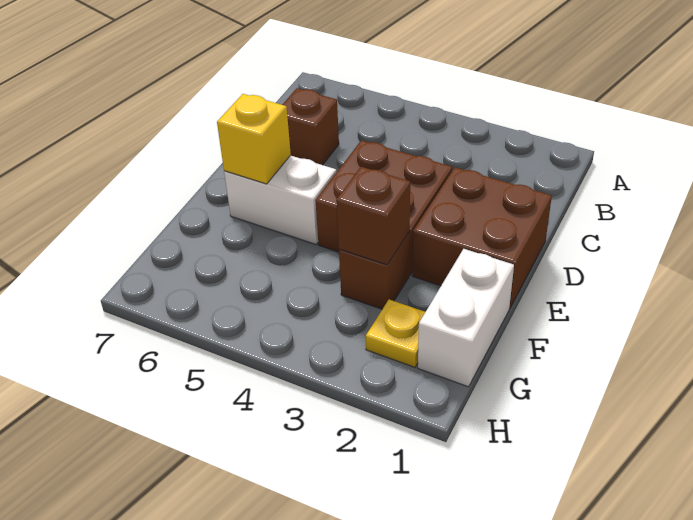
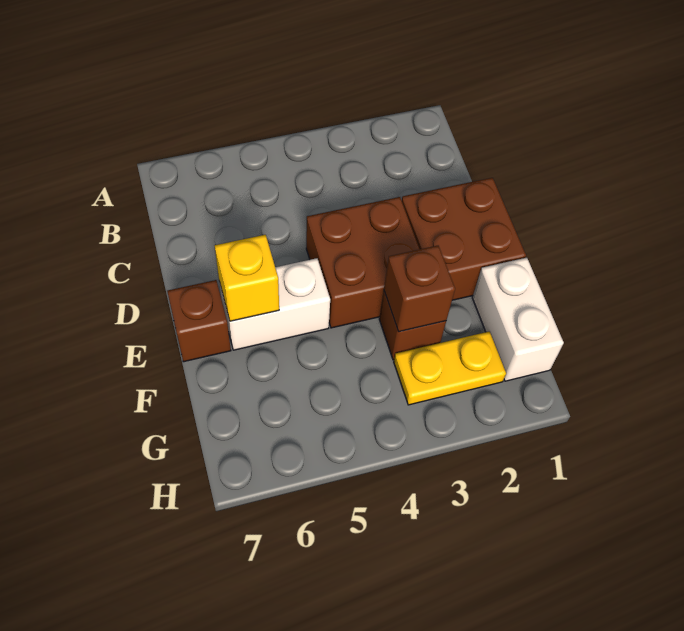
brown 1x1 brick [282,88,339,165] -> brown 1x1 brick moved to [167,280,231,362]
yellow 1x1 plate [366,300,425,367] -> yellow 1x2 plate [394,331,506,405]

